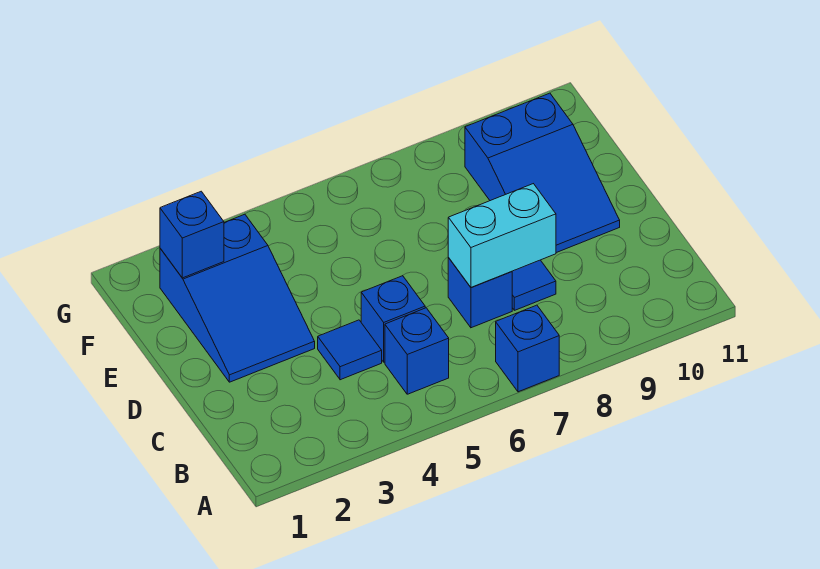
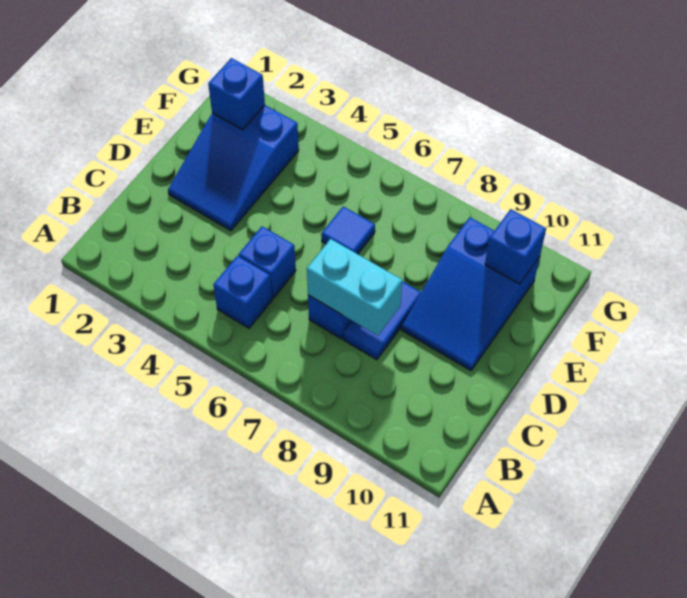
blue 1x1 brick [496,305,559,392] -> blue 1x1 brick moved to [485,209,546,284]
blue 1x1 tile [318,320,382,380] -> blue 1x1 tile moved to [321,207,375,254]

